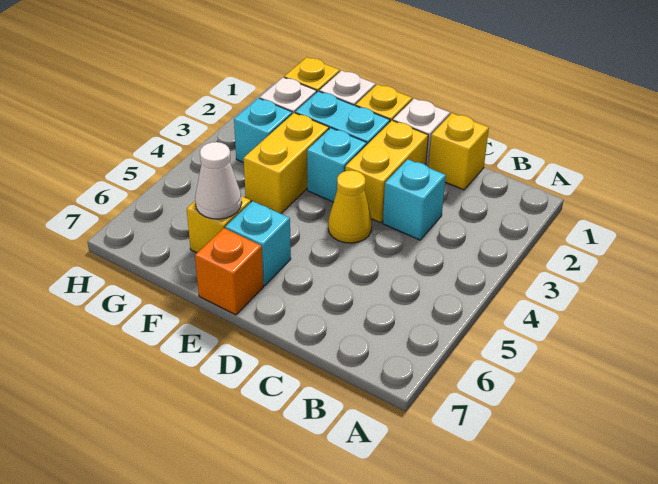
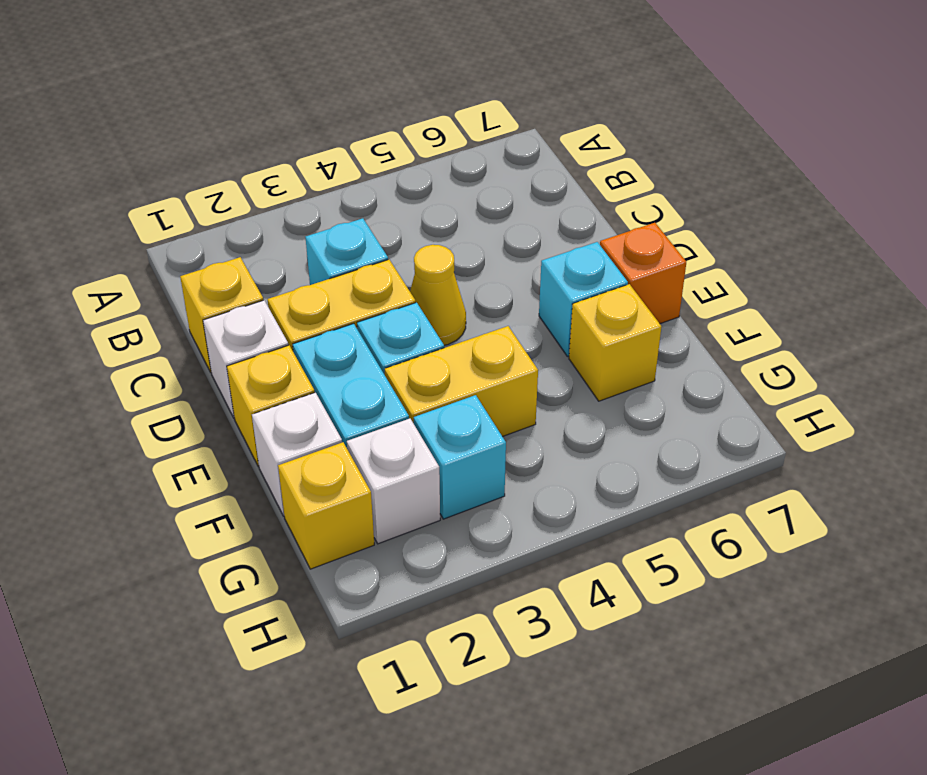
white 1x1 cone [195,142,242,219] -> none

